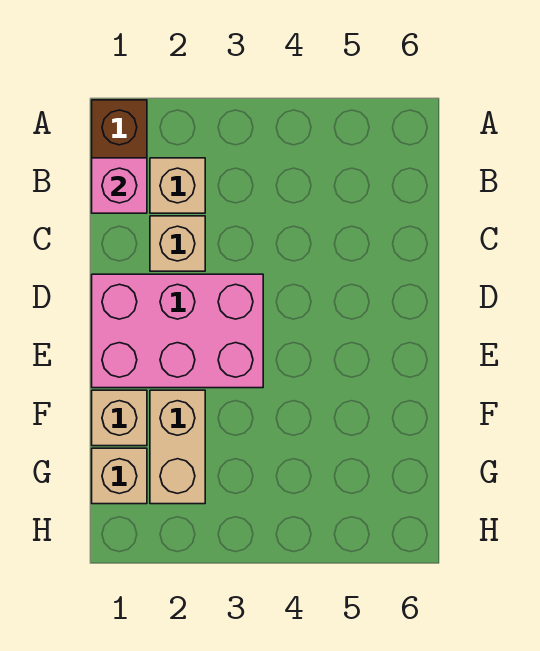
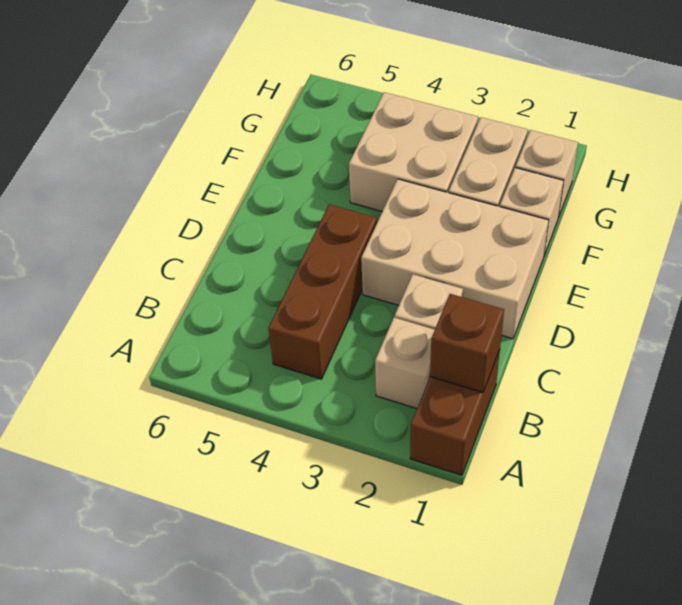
pink 1x1 brick [92,158,147,213] -> brown 1x1 brick [430,294,504,392]
none -> brown 1x3 brick [268,204,377,379]
pink 2x3 brick [92,274,263,388] -> tan 2x3 brick [361,179,549,339]
none -> tan 2x2 brick [349,92,478,211]

